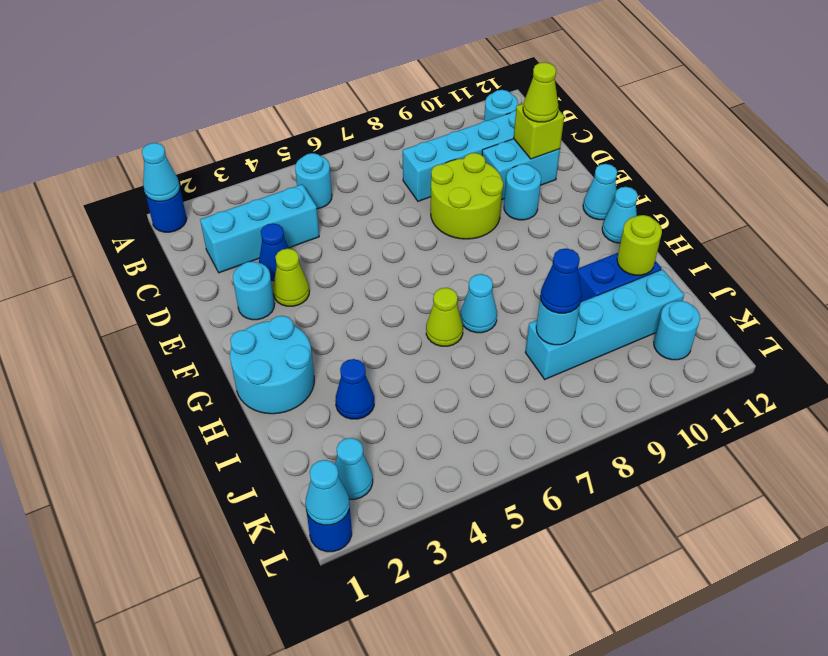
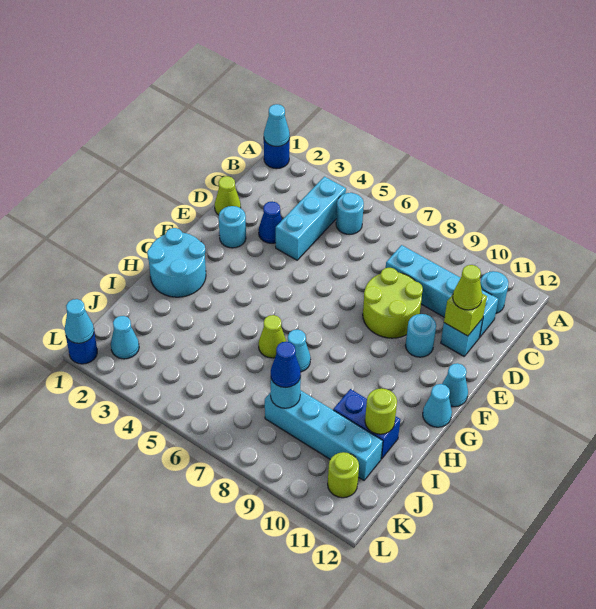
cyan 1x3 brick [200,184,319,273] -> cyan 1x3 brick turned to [276,177,346,260]
cyan 1x2 brick [482,139,560,199] -> cyan 1x1 brick [441,318,483,356]
lime 1x1 cone [273,249,309,306] -> lime 1x1 cone moved to [215,176,241,215]
blue 1x1 cone [336,359,374,419] -> none
cyan 1x1 round brick [654,301,700,360] -> lime 1x1 round brick [328,452,359,498]

